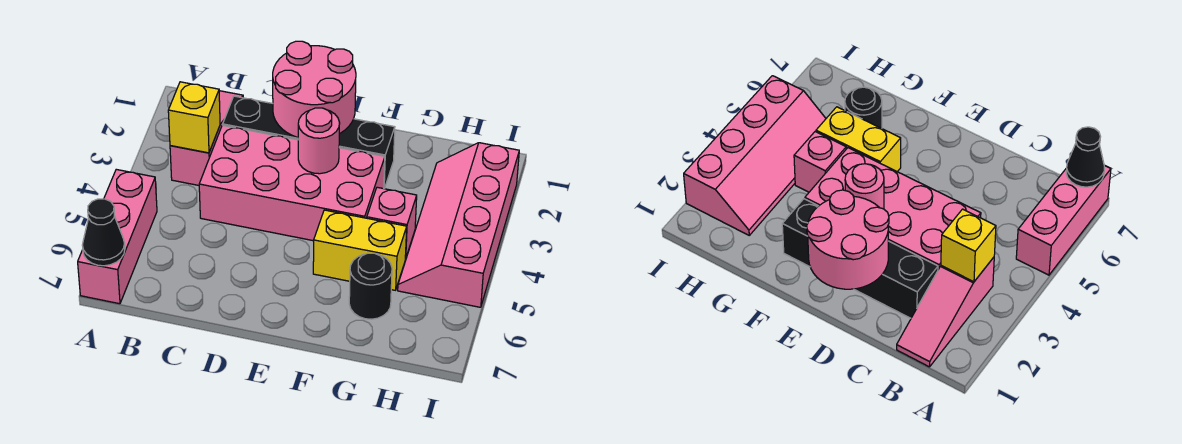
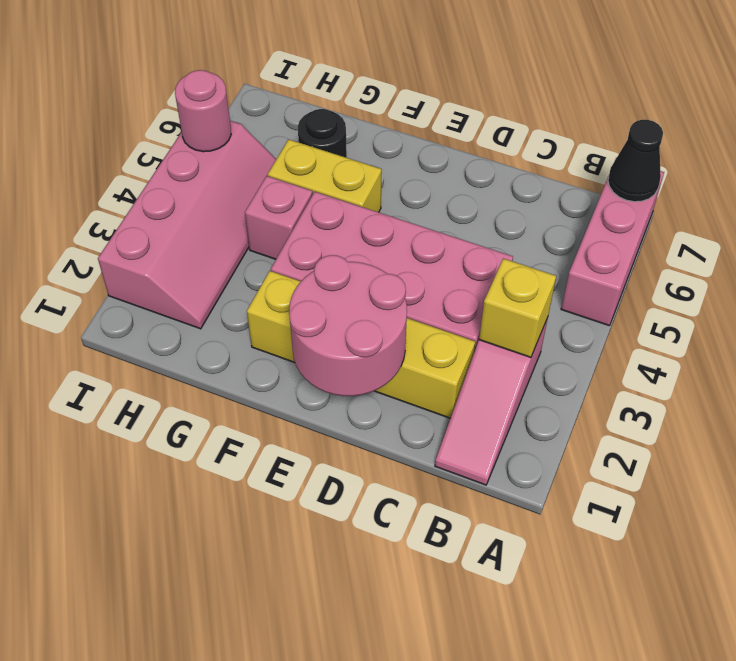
black 1x4 brick [223,96,395,188] -> yellow 1x4 brick [247,271,475,418]
pink 1x1 round brick [298,108,340,174] -> pink 1x1 round brick moved to [175,70,231,152]

